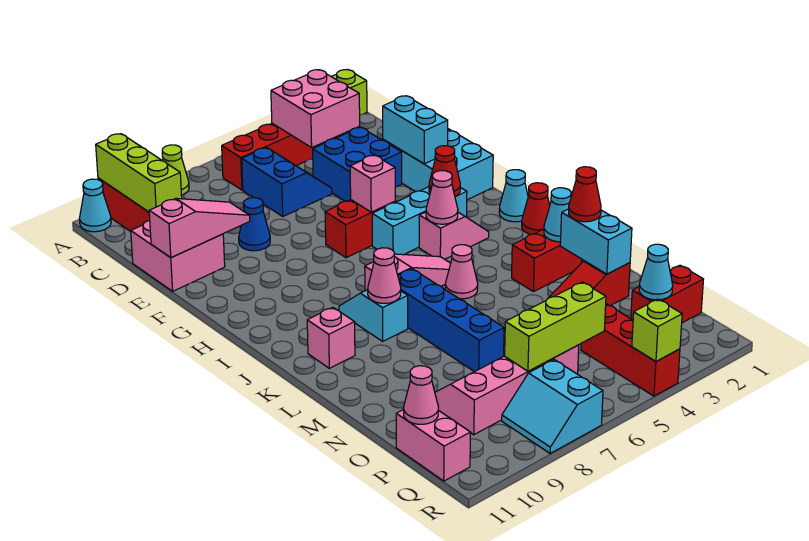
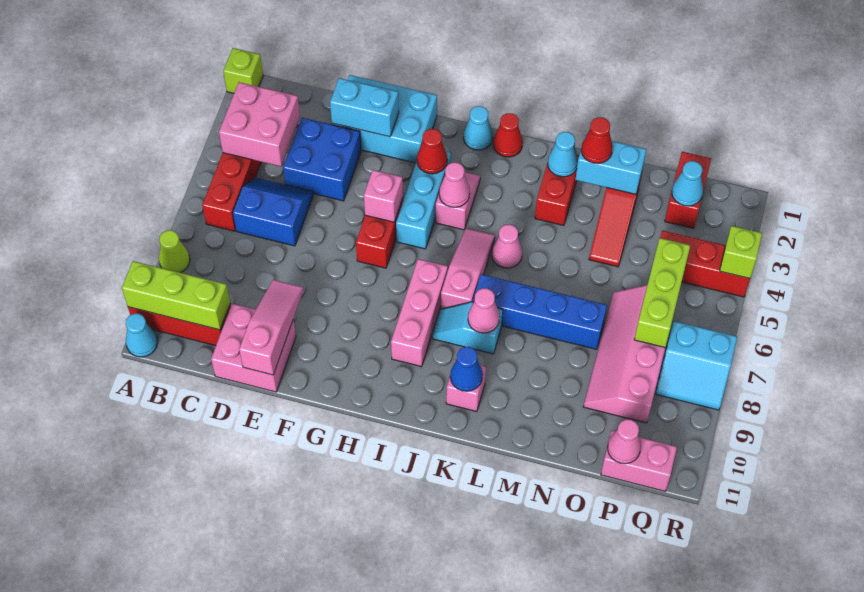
blue 1x1 cone [239,198,270,251] -> blue 1x1 cone moved to [450,347,483,391]
none -> pink 1x3 brick [391,259,448,367]

